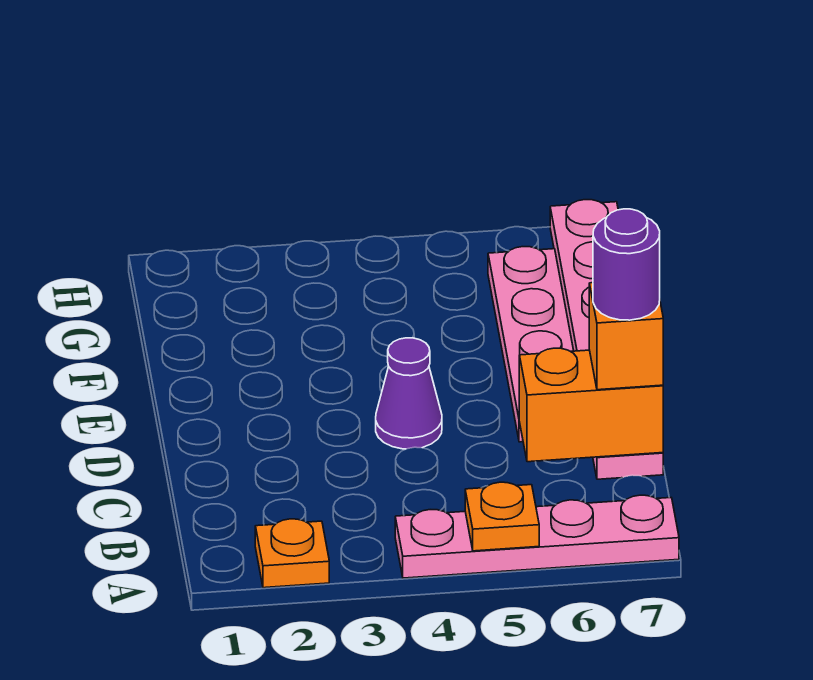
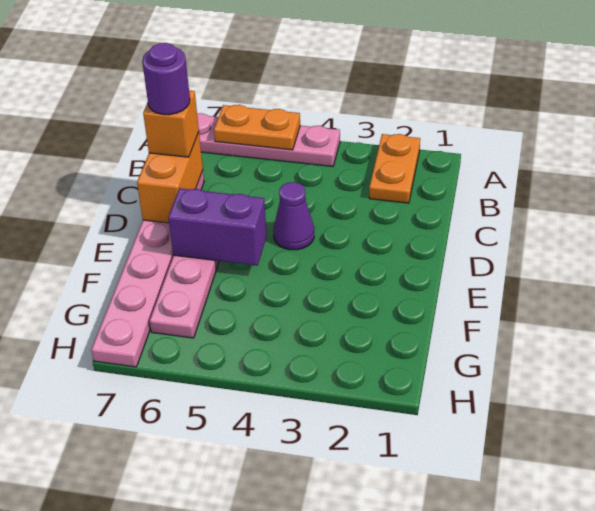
orange 1x1 plate [255,519,329,588] -> orange 1x2 plate [369,134,420,203]
orange 1x1 plate [465,482,539,551] -> orange 1x2 plate [214,105,300,150]
orange 1x2 brick [519,348,663,462] -> orange 1x2 brick turned to [137,132,203,223]
none -> purple 1x2 brick [168,188,267,265]

